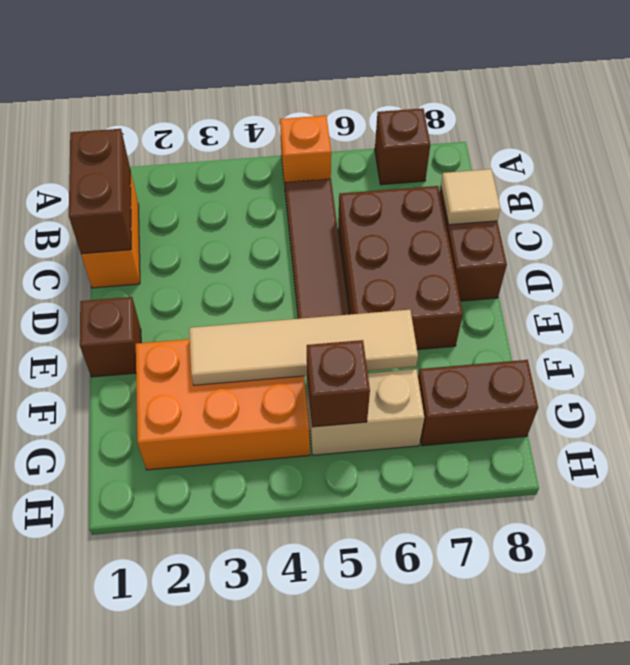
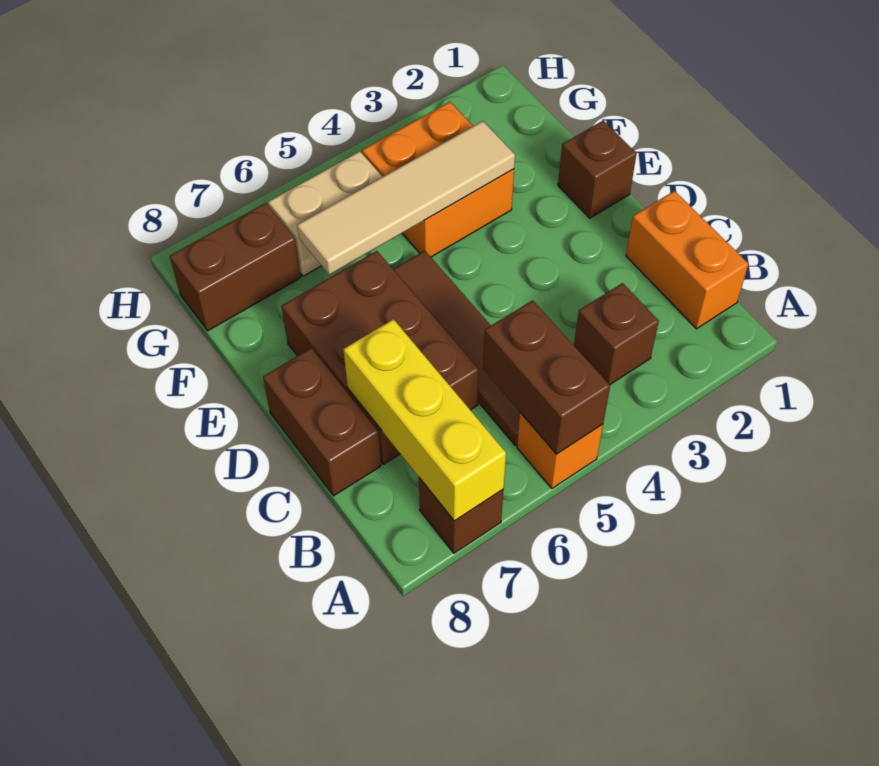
none -> yellow 1x3 brick [343,319,506,521]
brown 1x2 brick [69,129,131,254] -> brown 1x2 brick moved to [483,300,610,454]
tan 1x1 tile [441,169,500,225] -> none
orange 2x3 brick [136,339,310,470] -> orange 2x2 brick [362,102,514,257]
brown 1x1 brick [307,340,370,427] -> brown 1x1 brick moved to [574,283,659,385]

